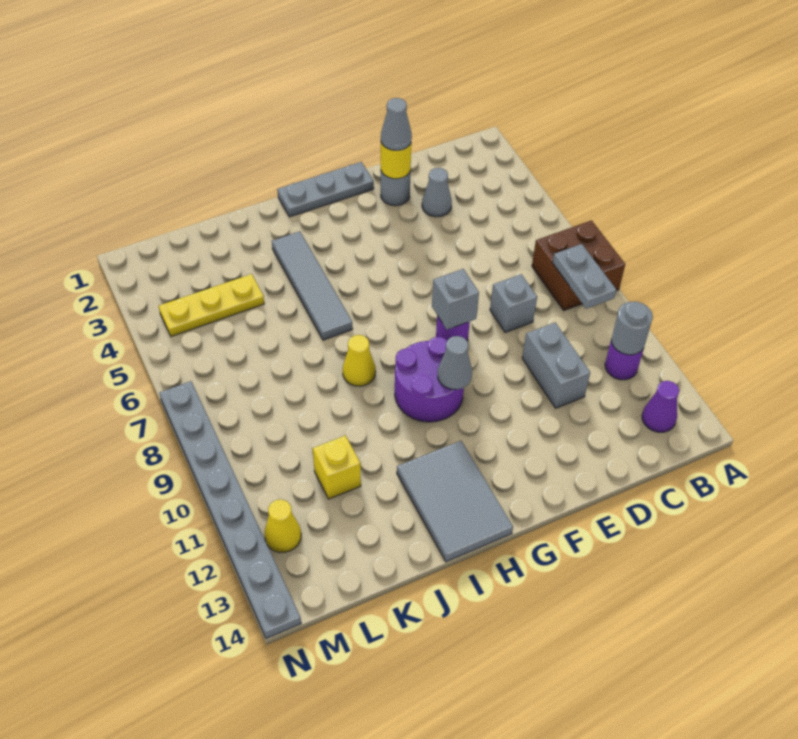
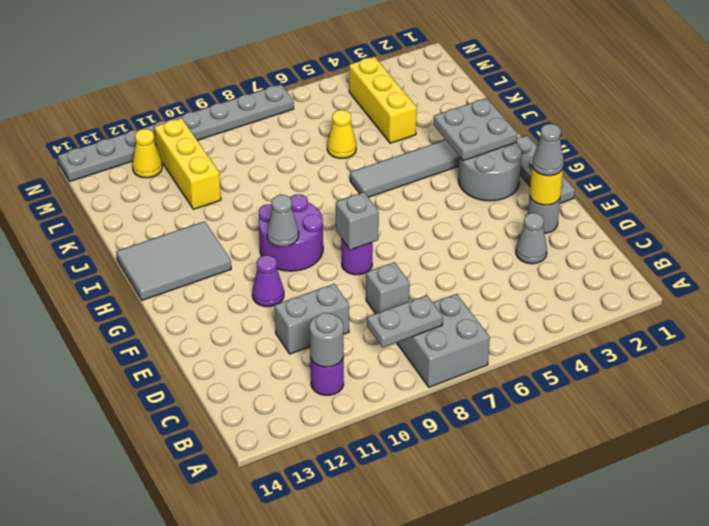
brown 2x2 brick [532,220,625,310] -> grey 2x2 brick [397,294,490,387]
purple 1x1 cone [642,381,679,432] -> purple 1x1 cone moved to [252,255,284,307]
none -> grey 2x2 round brick [458,142,522,201]
none -> grey 2x2 plate [433,98,518,161]
yellow 1x1 cone [343,335,376,386] -> yellow 1x1 cone moved to [327,110,356,158]
yellow 1x3 plate [159,274,264,337] -> yellow 1x3 brick [349,57,417,143]
yellow 1x1 brick [313,435,361,499] -> yellow 1x3 brick [154,118,221,209]

